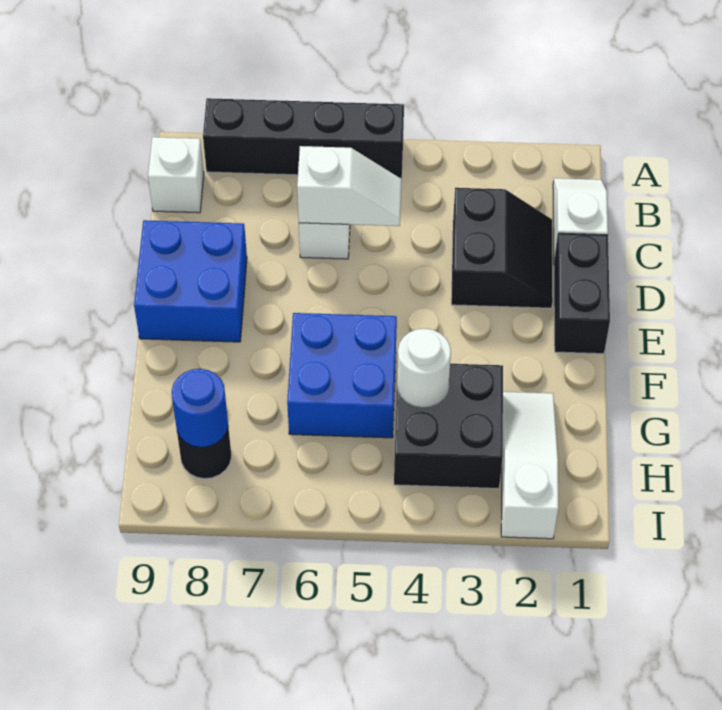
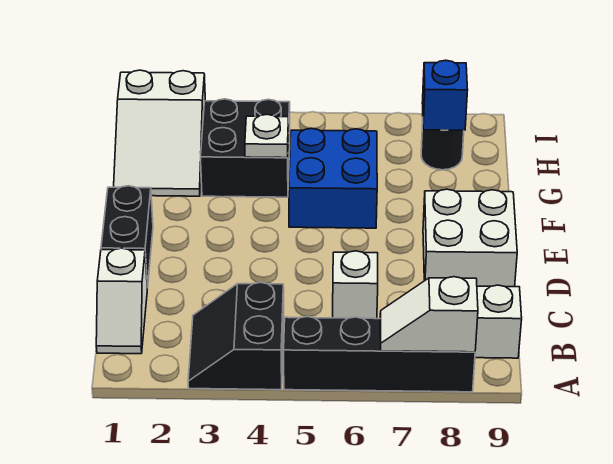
black 2x2 slope [451,188,553,308] -> black 2x2 slope moved to [188,282,284,390]
white 1x2 slope [297,146,402,226] -> white 1x2 slope moved to [380,277,478,352]
blue 2x2 brick [134,220,247,342] -> white 2x2 brick [423,189,517,287]
white 1x3 slope [501,392,558,539] -> white 2x3 slope [114,70,205,196]
white 1x1 round brick [397,329,451,407] -> white 1x1 plate [245,114,289,158]
blue 1x1 round brick [172,369,228,447] -> blue 1x1 brick [422,60,468,130]

